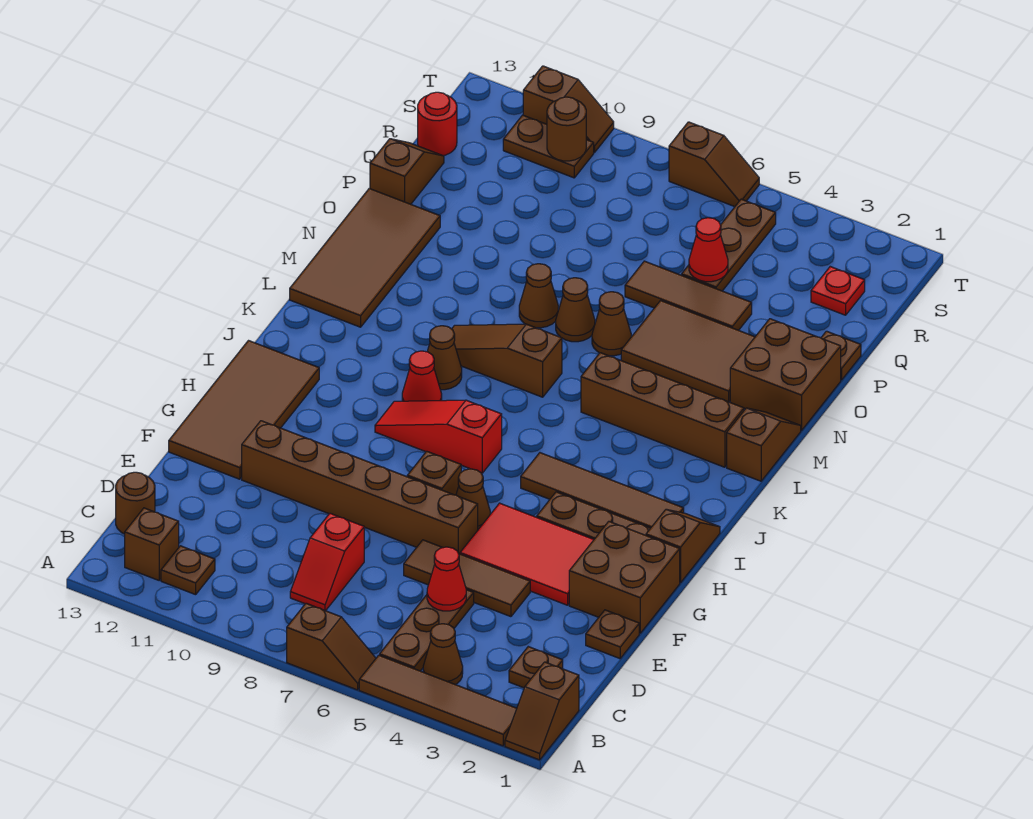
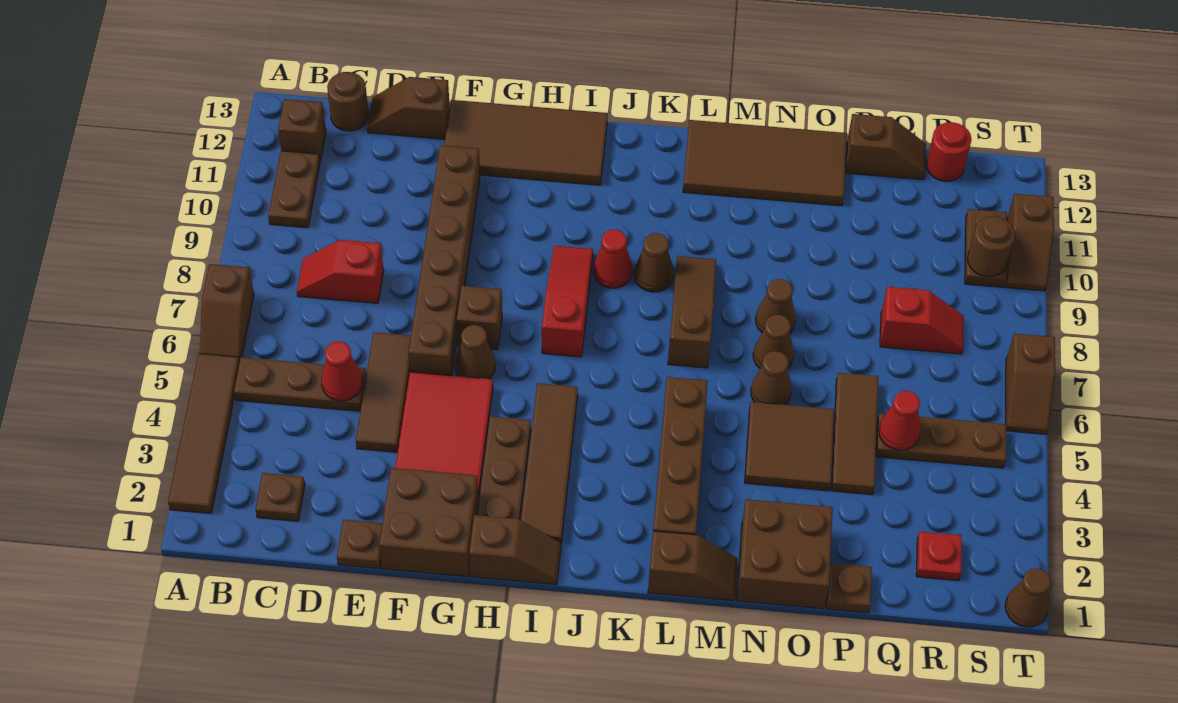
brown 1x2 slope [505,662,579,760] -> brown 1x2 slope moved to [367,77,450,139]
brown 1x1 cone [423,624,463,685] -> brown 1x1 cone moved to [1005,568,1051,627]
brown 1x1 plate [161,546,215,595] -> brown 1x2 plate [268,151,320,228]
brown 2x3 tile [621,301,755,402] -> brown 2x2 tile [745,402,834,491]
none -> red 1x2 slope [880,287,964,354]

